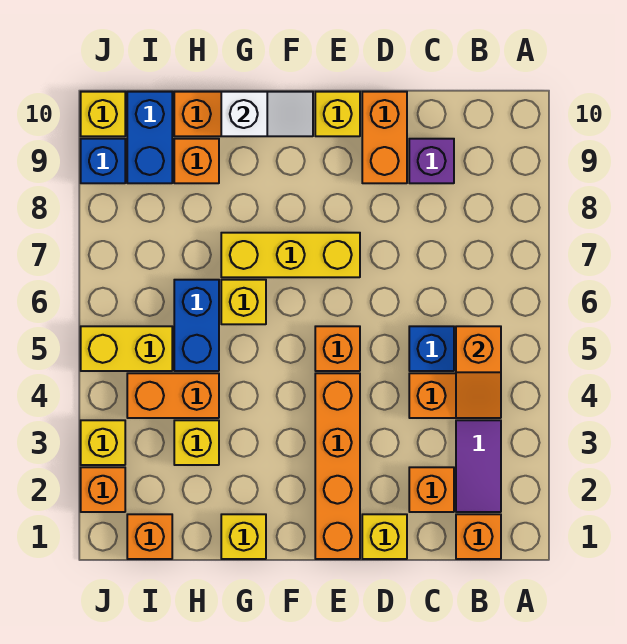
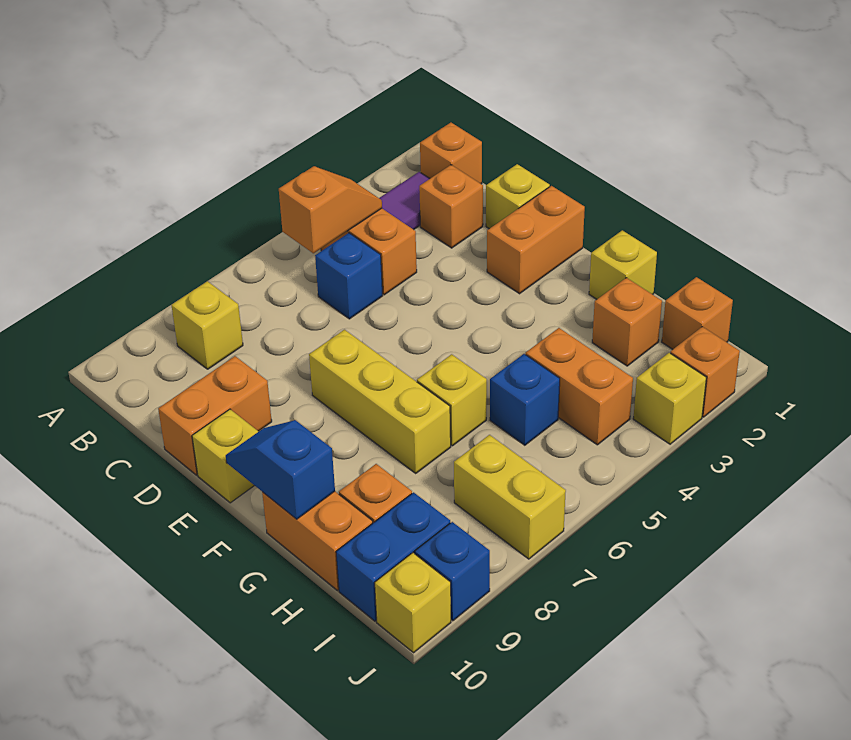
purple 1x1 brick [409,139,454,183] -> none
orange 1x4 brick [315,373,360,559] -> orange 1x2 brick [487,186,585,294]
orange 1x1 brick [315,326,360,371] -> orange 1x1 brick moved to [592,278,662,366]
white 1x2 slope [221,92,313,136] -> blue 1x2 slope [226,420,335,519]
yellow 1x1 brick [174,420,219,465] -> yellow 1x1 brick moved to [171,281,243,369]
blue 1x2 brick [174,280,219,371] -> blue 1x1 brick [490,354,560,445]
yellow 1x2 brick [81,326,172,371] -> yellow 1x2 brick moved to [454,435,566,559]

